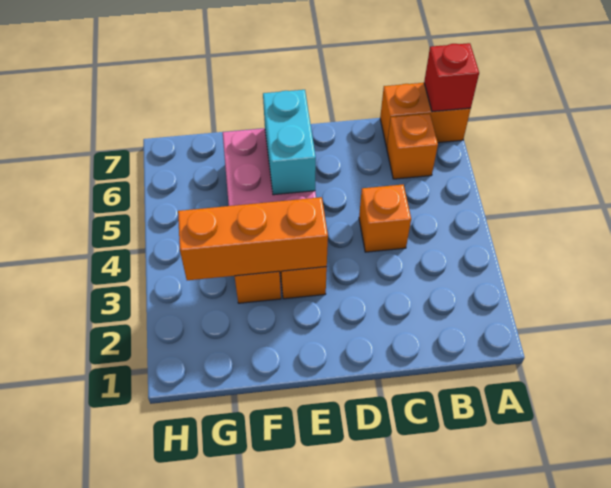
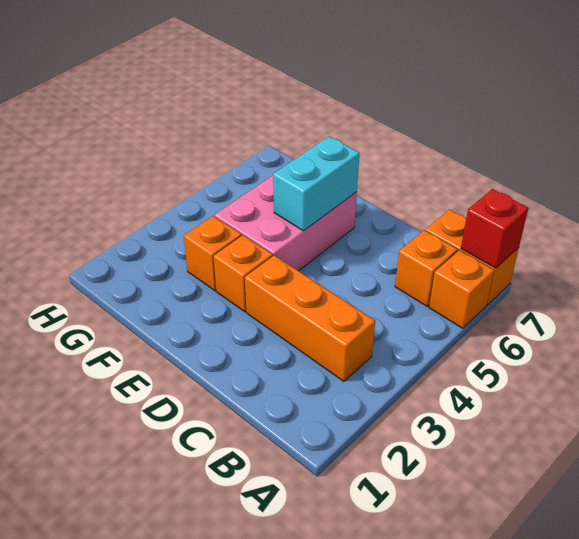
orange 1x1 brick [359,185,411,252] -> orange 1x1 brick moved to [429,250,494,328]
orange 1x3 brick [178,197,328,280] -> orange 1x3 brick moved to [245,255,375,381]

